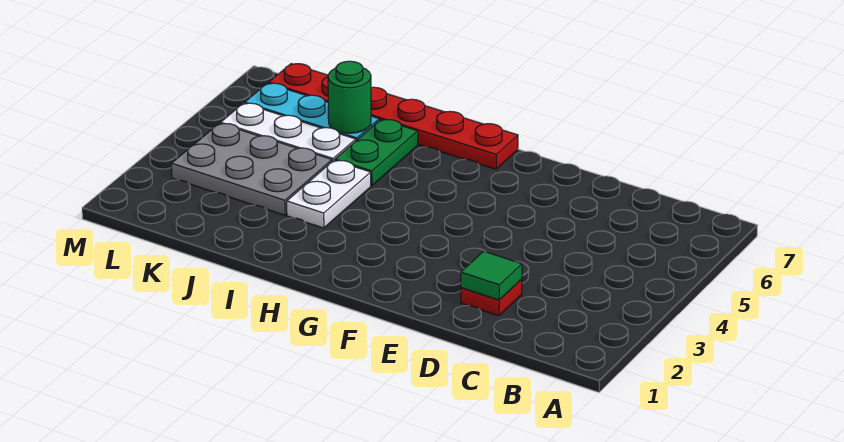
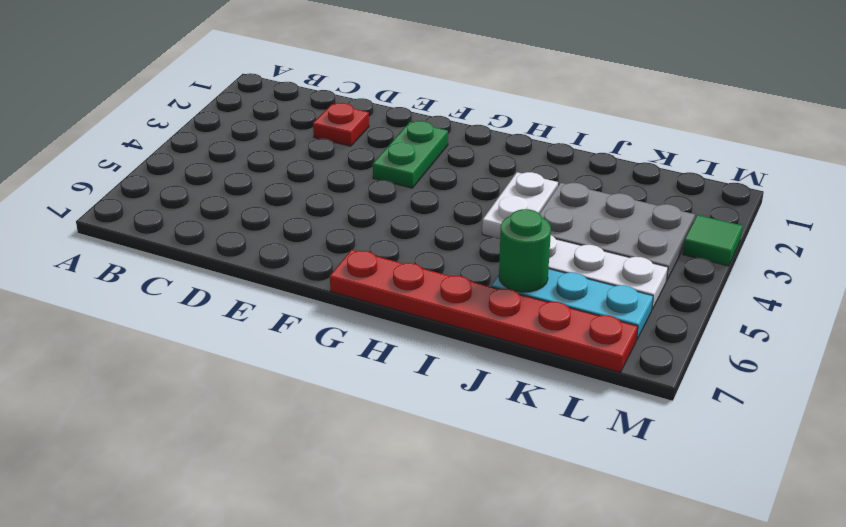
green 1x1 tile [461,251,522,300] -> green 1x1 tile moved to [683,215,743,266]
green 1x2 plate [335,119,418,186] -> green 1x2 plate moved to [373,121,448,188]

